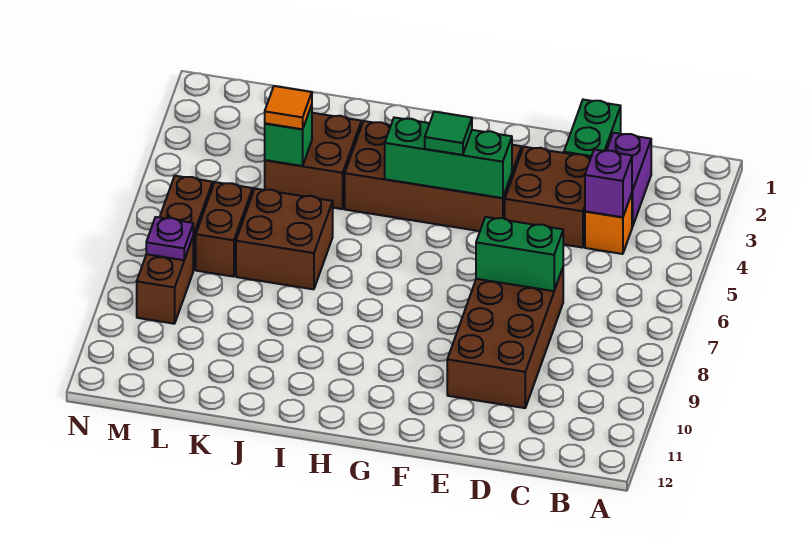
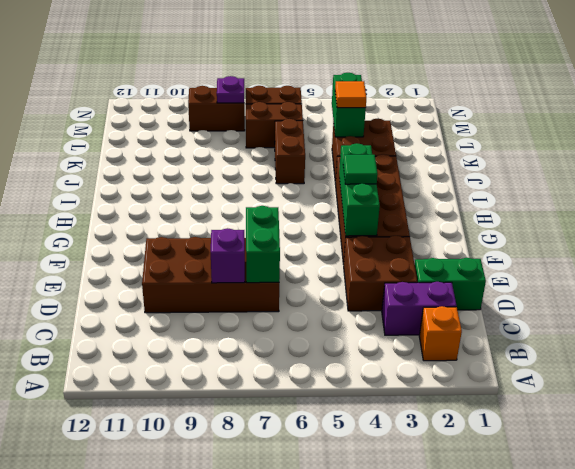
orange 1x1 brick [585,194,632,254] -> orange 1x1 brick moved to [419,306,462,361]
purple 1x1 brick [585,149,632,217] -> purple 1x1 brick moved to [211,228,245,283]
brown 2x2 brick [236,189,333,289] -> brown 1x2 brick [275,119,305,184]
green 1x1 brick [265,105,312,166] -> green 1x2 brick [332,73,366,137]

